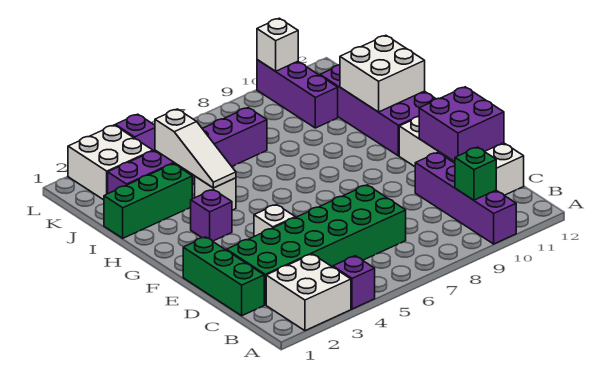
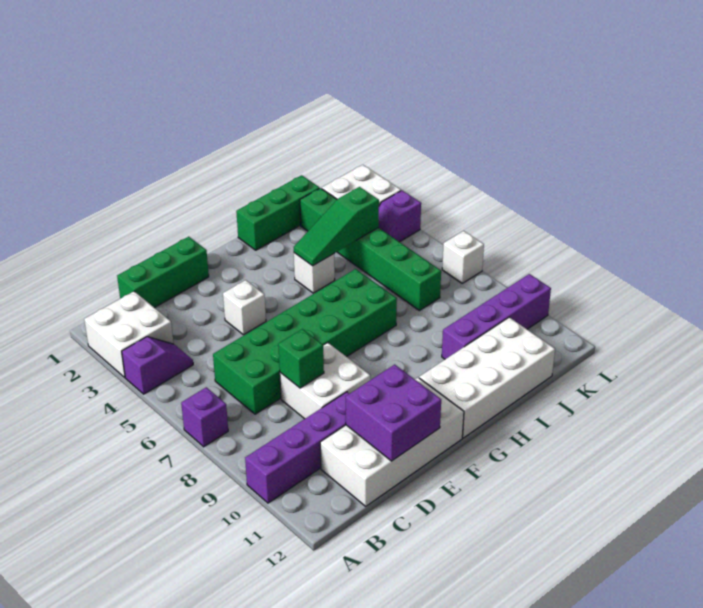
green 1x1 brick [455,147,496,200] -> green 1x1 brick moved to [278,329,324,388]
green 2x6 brick [227,185,406,305] -> green 2x6 brick turned to [213,269,397,414]
purple 1x1 brick [191,190,232,241] -> purple 1x1 brick moved to [181,387,228,447]
purple 2x4 brick [320,65,436,156] -> white 2x4 brick [419,317,555,438]
white 1x3 slope [155,109,236,188] -> green 1x3 slope [294,187,379,266]
white 2x2 brick [340,35,425,112] -> white 2x2 brick moved to [280,343,370,419]
green 1x3 brick [104,164,192,238] -> green 1x3 brick turned to [236,175,320,250]
purple 1x6 brick [108,108,267,194] -> green 1x6 brick [300,188,441,311]
purple 1x3 brick [257,60,338,128] -> purple 1x4 brick [442,274,551,359]
white 1x1 brick [257,18,298,71] -> white 1x1 brick moved to [442,231,484,283]

